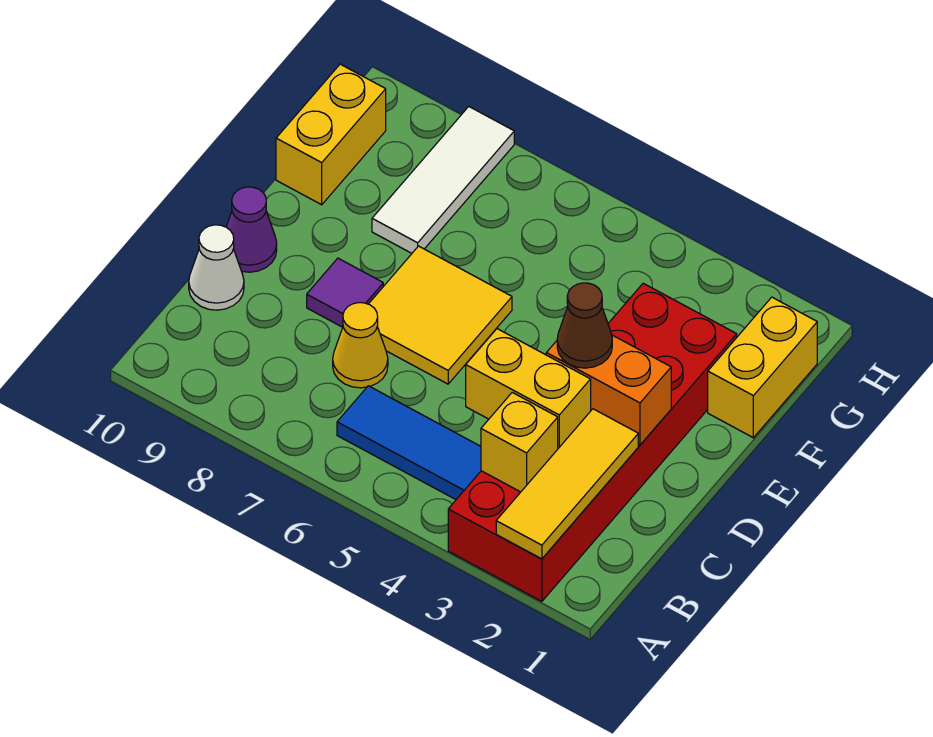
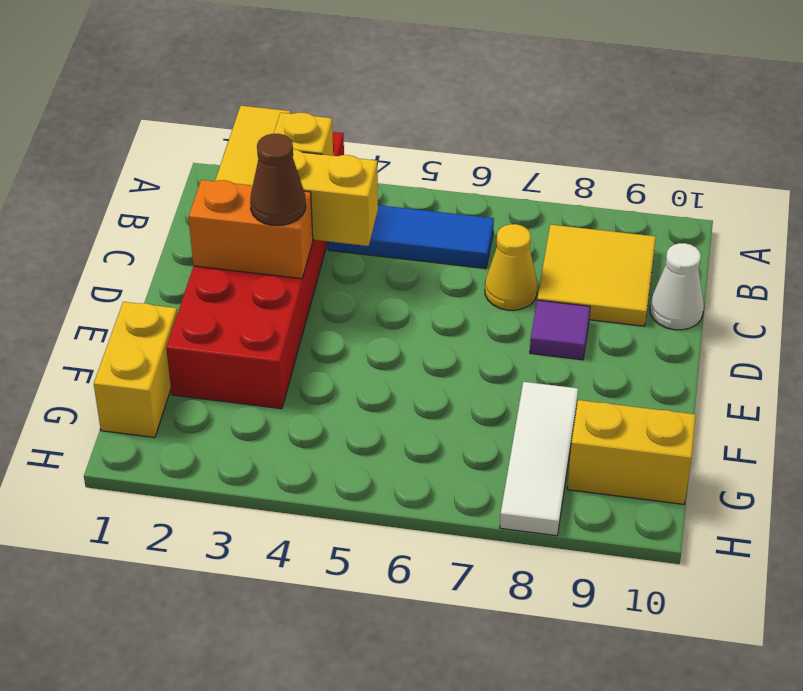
yellow 2x2 tile [369,246,512,384] -> yellow 2x2 tile moved to [537,225,656,326]
purple 1x1 cone [226,187,277,272] -> none
yellow 1x2 brick [276,64,386,205] -> yellow 1x2 brick turned to [567,400,696,504]

